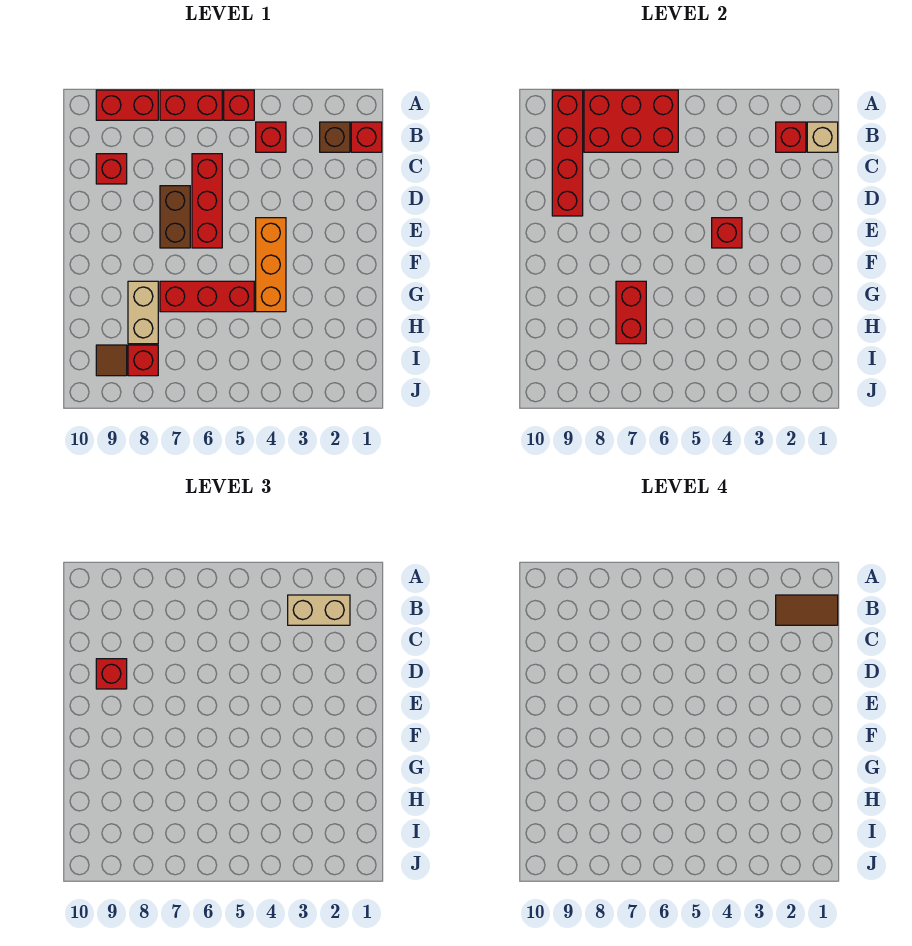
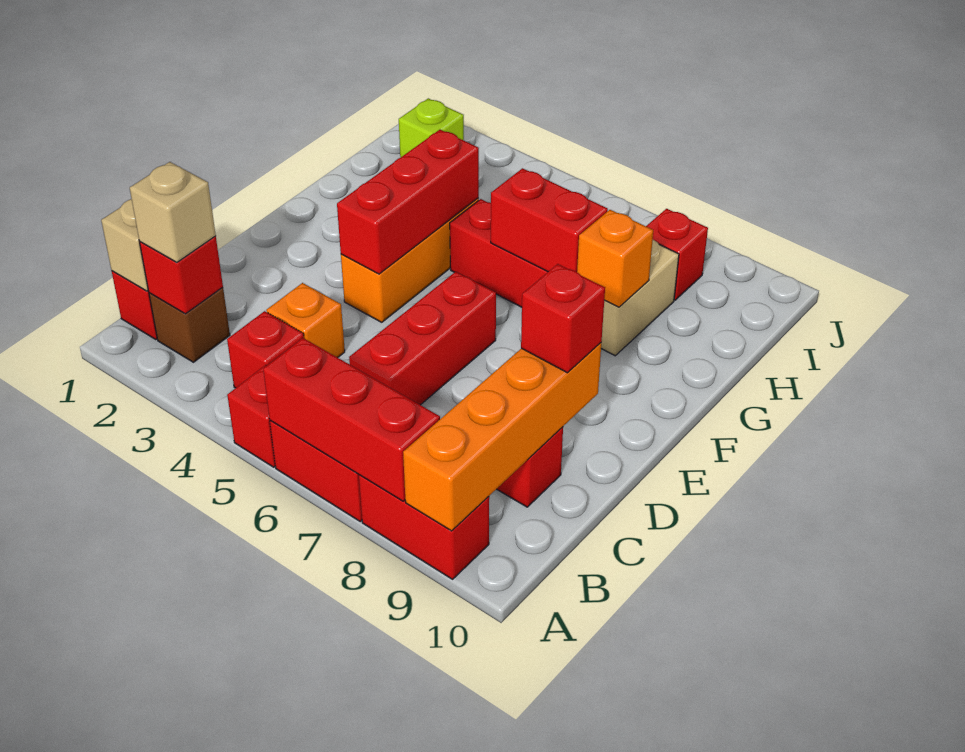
red 2x3 brick [584,90,678,152] -> red 1x3 brick [263,338,440,501]
red 1x4 brick [552,90,583,216] -> orange 1x4 brick [403,343,601,531]
brown 1x2 tile [776,595,838,625] -> none
tan 1x2 brick [288,595,350,625] -> tan 1x1 brick [130,162,216,262]
none -> orange 1x1 brick [266,283,345,358]
brown 1x2 brick [160,186,190,248] -> none
red 1x1 brick [712,218,742,248] -> red 1x3 brick [337,130,479,274]
red 1x2 brick [616,281,646,344] -> red 1x2 brick turned to [491,168,608,272]
none -> orange 1x1 brick [577,210,653,307]
none -> lime 1x1 brick [399,98,464,158]
brown 1x1 tile [96,345,127,376] -> none

